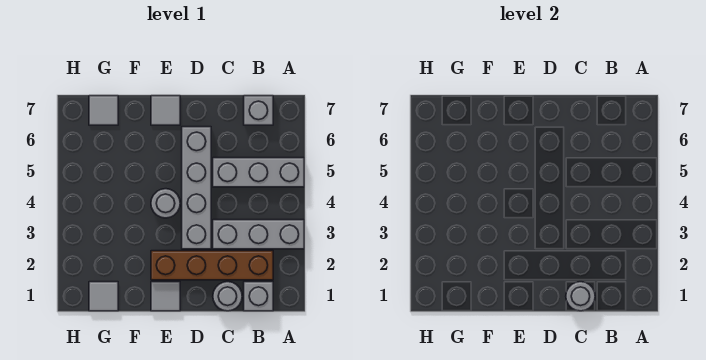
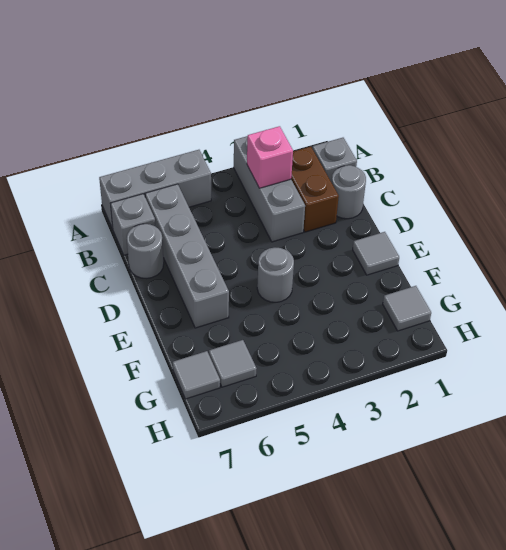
grey 1x3 brick [213,158,304,187] -> grey 1x3 brick turned to [99,150,211,229]
brown 1x4 brick [151,251,273,280] -> brown 1x2 brick [291,147,339,232]
none -> pink 1x1 brick [247,126,293,188]
grey 1x1 round brick [566,282,595,311] -> grey 1x1 round brick moved to [127,224,164,278]
grey 1x4 brick [182,127,211,249] -> grey 1x4 brick turned to [145,184,229,328]
grey 1x1 tile [151,96,180,125] -> grey 1x1 tile moved to [209,340,257,387]

